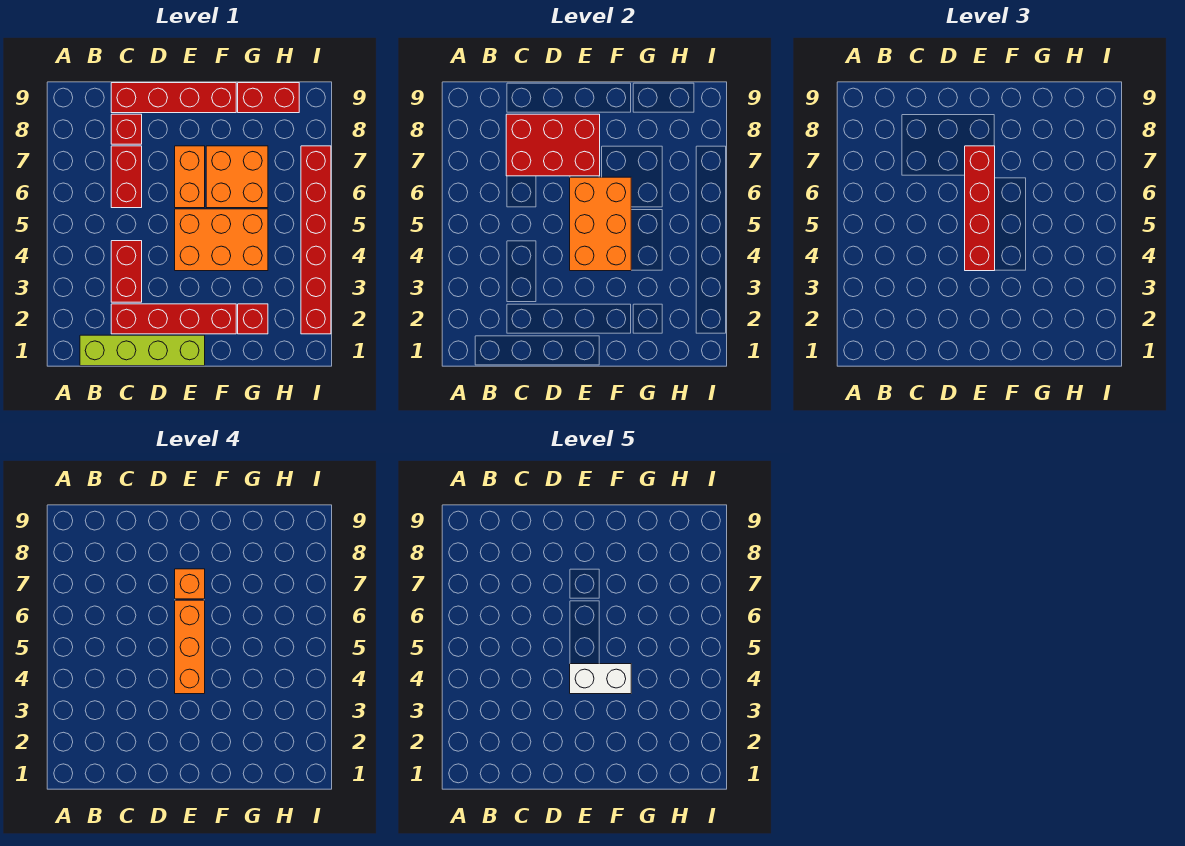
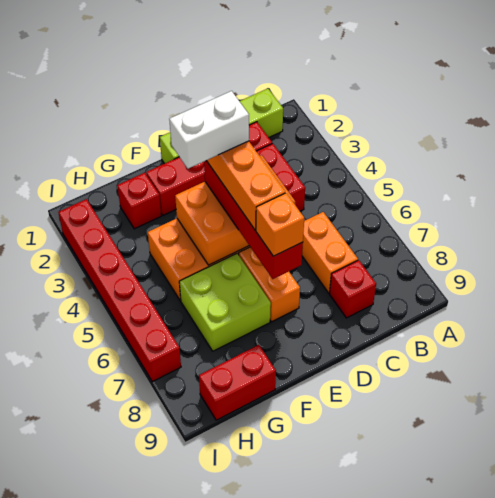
red 1x2 brick [111,146,142,208] -> orange 1x2 brick [302,212,358,293]
red 2x3 brick [506,114,600,176] -> none
red 1x4 brick [111,83,236,113] -> none
orange 2x3 brick [570,177,631,271] -> orange 2x3 brick turned to [175,155,295,265]
orange 2x2 brick [206,146,268,208] -> lime 2x2 brick [179,254,271,351]

